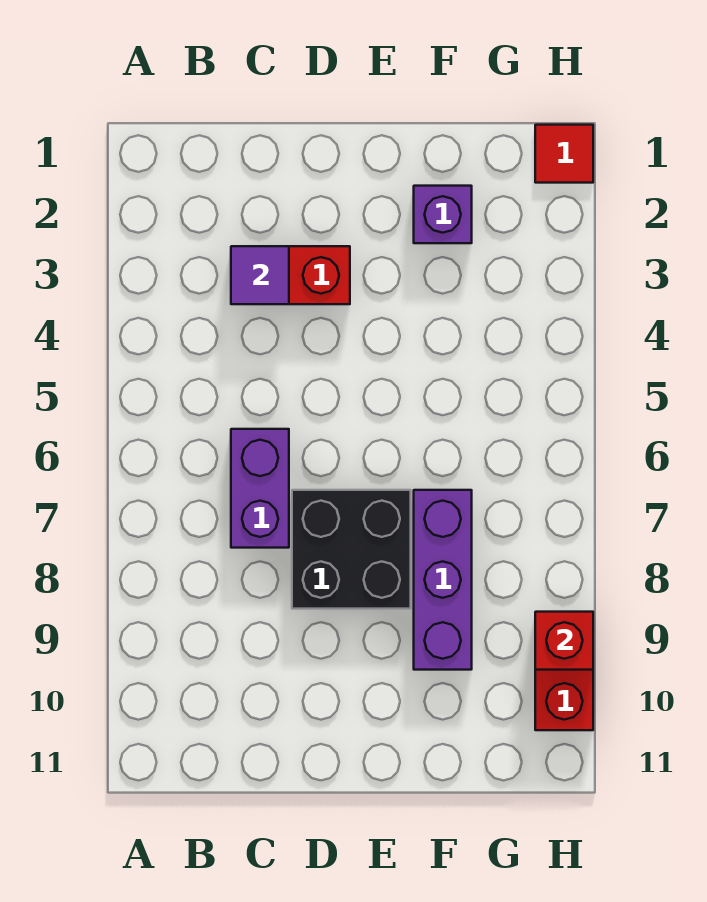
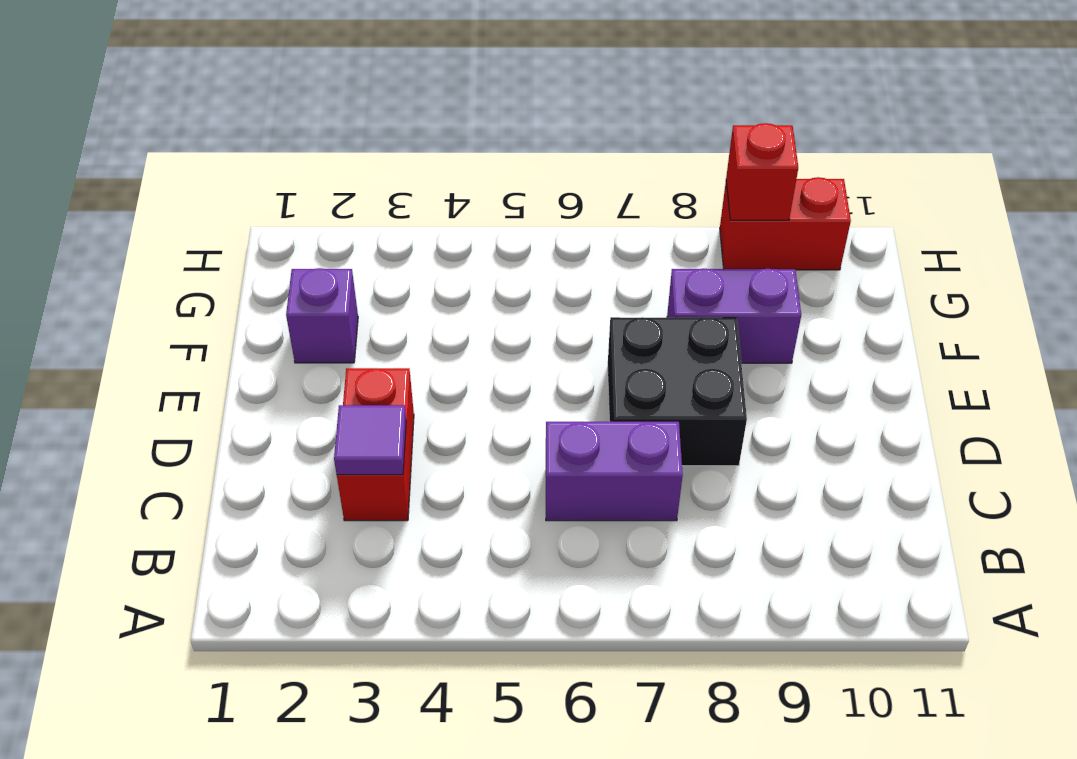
purple 1x3 brick [414,490,472,670] -> purple 1x2 brick [667,268,801,363]
red 1x1 tile [535,125,593,183] -> none

